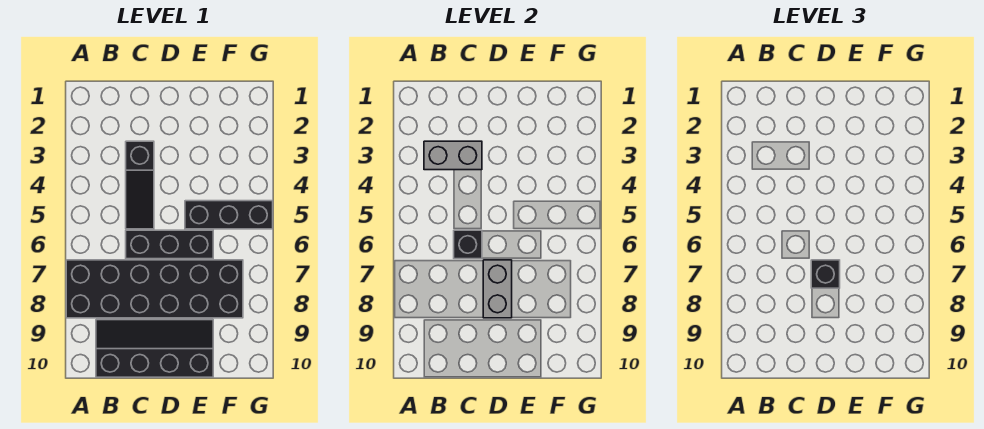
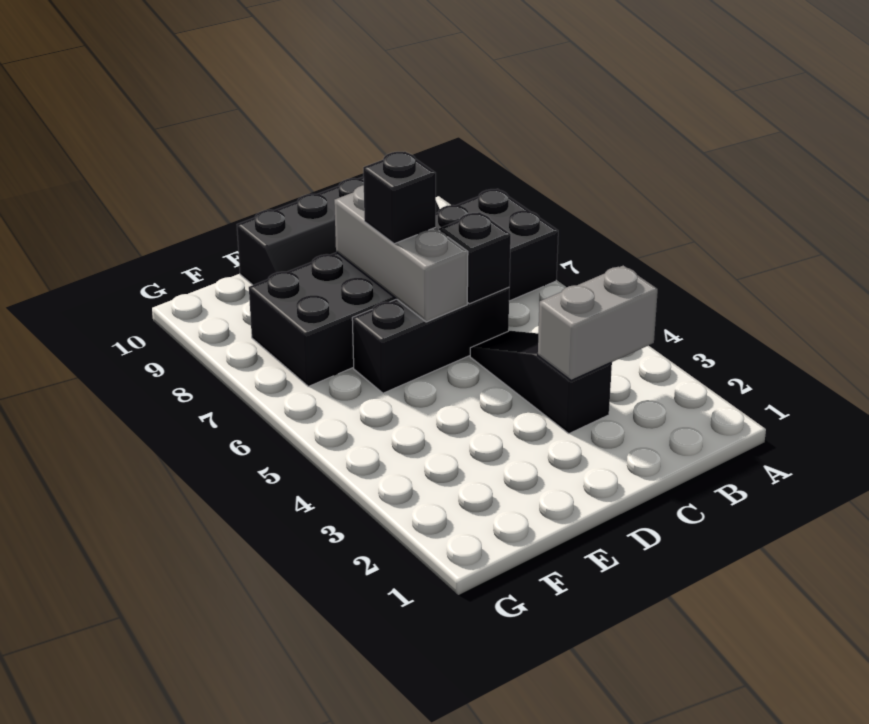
grey 1x2 brick [483,260,512,318] -> grey 1x3 brick [334,185,468,322]
black 1x3 brick [185,201,273,229] -> none

